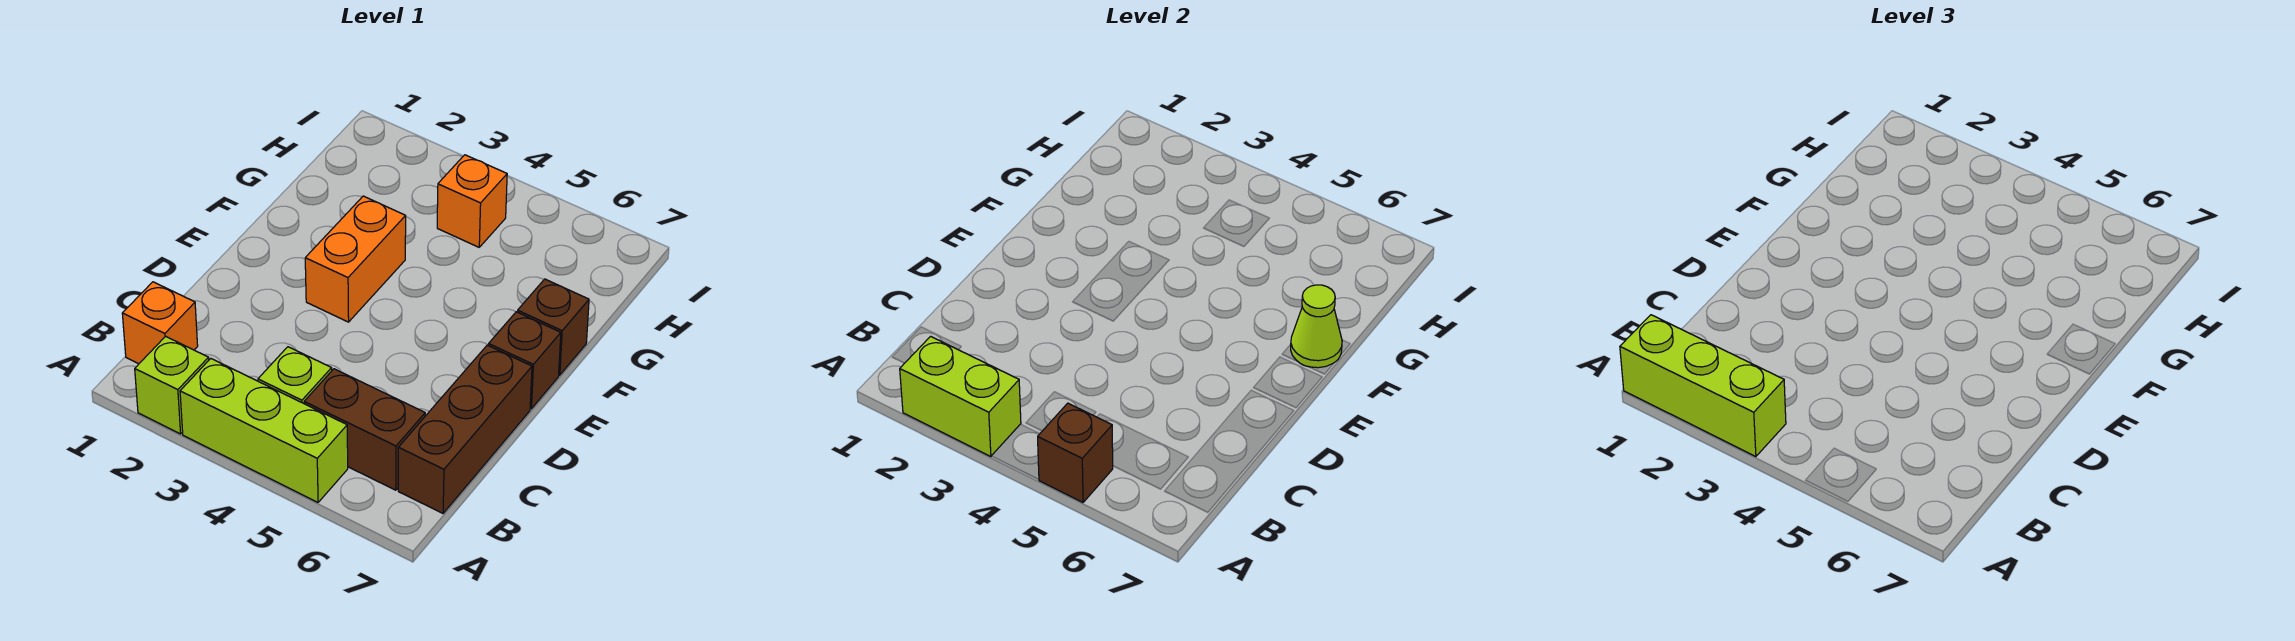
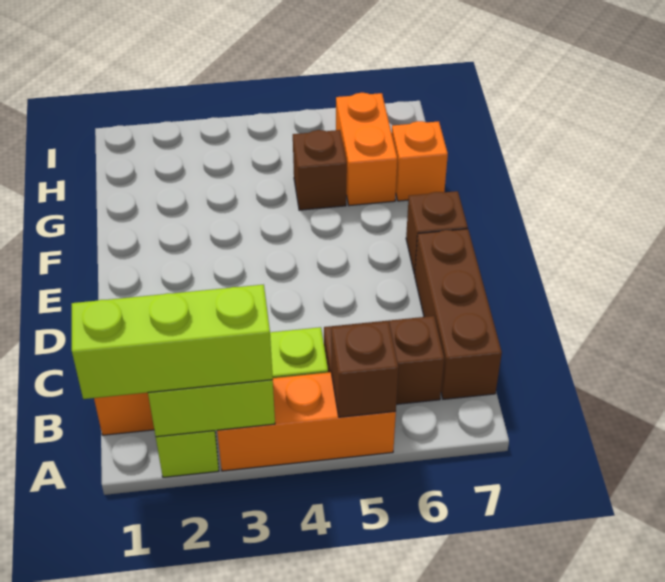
lime 1x3 brick [180,359,348,502] -> orange 1x3 brick [217,372,396,471]
orange 1x2 brick [305,196,406,322] -> orange 1x2 brick moved to [336,93,397,206]
brown 1x1 brick [518,279,589,375] -> brown 1x1 brick moved to [293,130,347,210]
lime 1x1 cone [1291,285,1342,368] -> none
orange 1x1 brick [437,155,507,247] -> orange 1x1 brick moved to [392,121,448,201]

